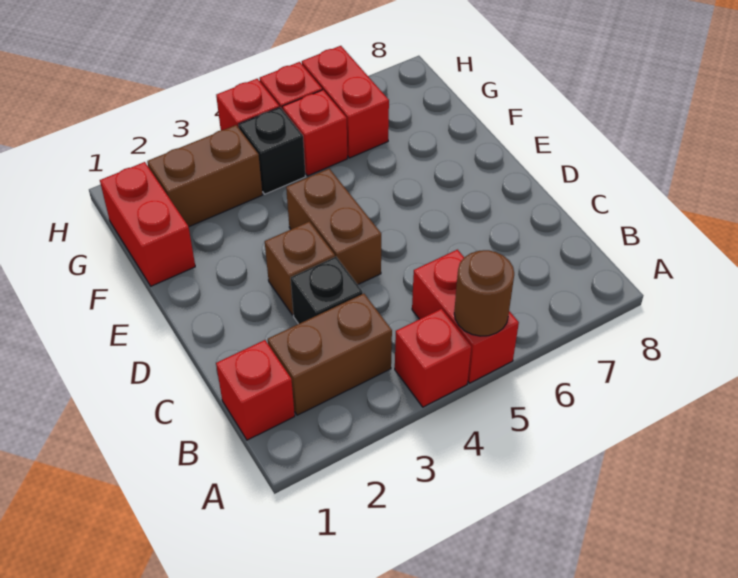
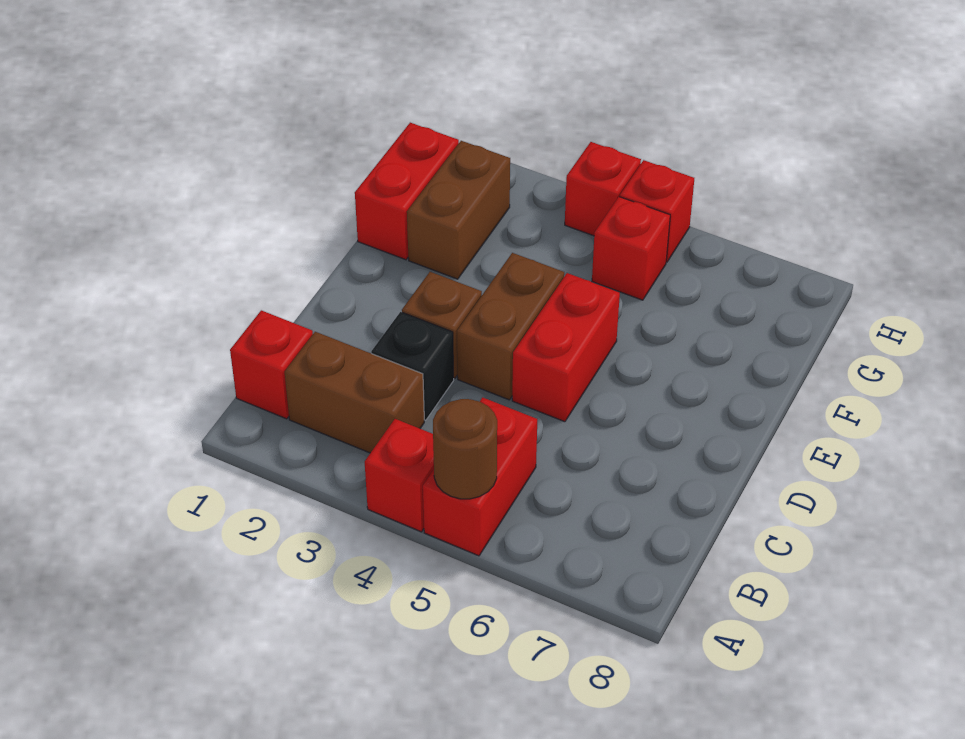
brown 1x2 brick [147,125,263,227] -> brown 1x2 brick turned to [407,141,510,279]
black 1x1 brick [239,107,305,194] -> none
red 1x2 brick [302,46,389,158] -> red 1x2 brick moved to [512,273,620,422]

